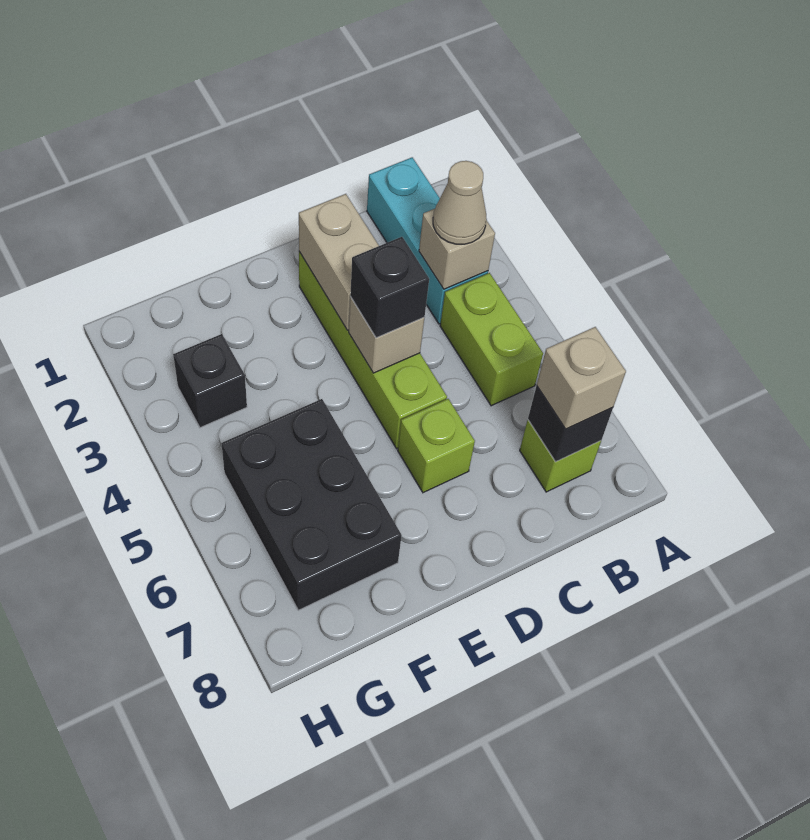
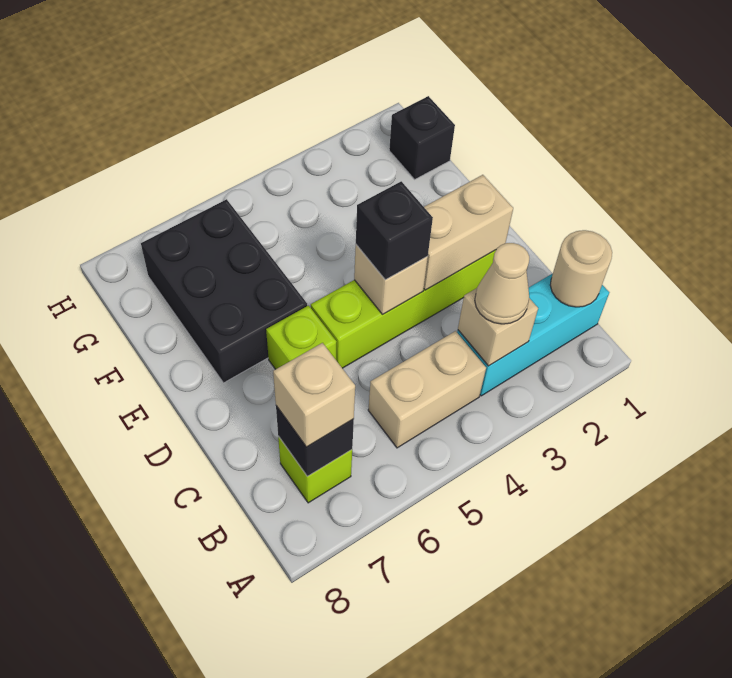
none -> tan 1x1 round brick [550,230,612,307]
lime 1x2 brick [440,273,543,406] -> tan 1x2 brick [368,331,486,448]
black 2x3 brick [222,399,402,610] -> black 2x3 brick turned to [141,199,307,383]
black 1x1 brick [173,334,247,428] -> black 1x1 brick moved to [389,96,455,179]

